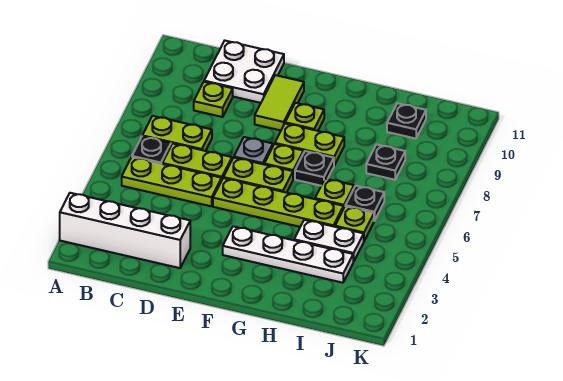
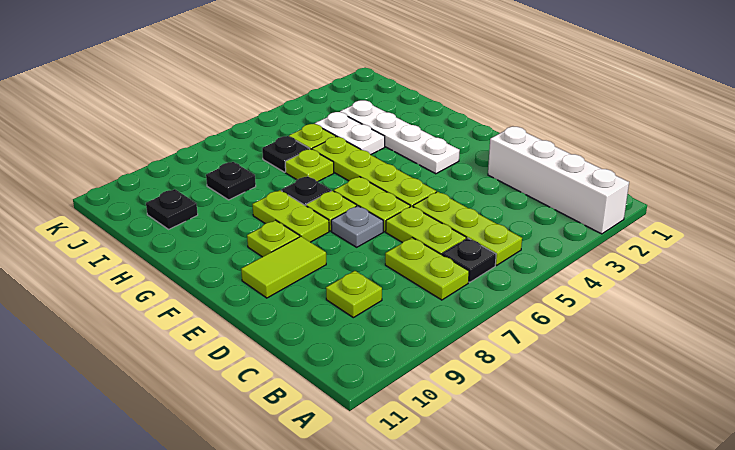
white 2x2 plate [204,41,284,103] -> none

